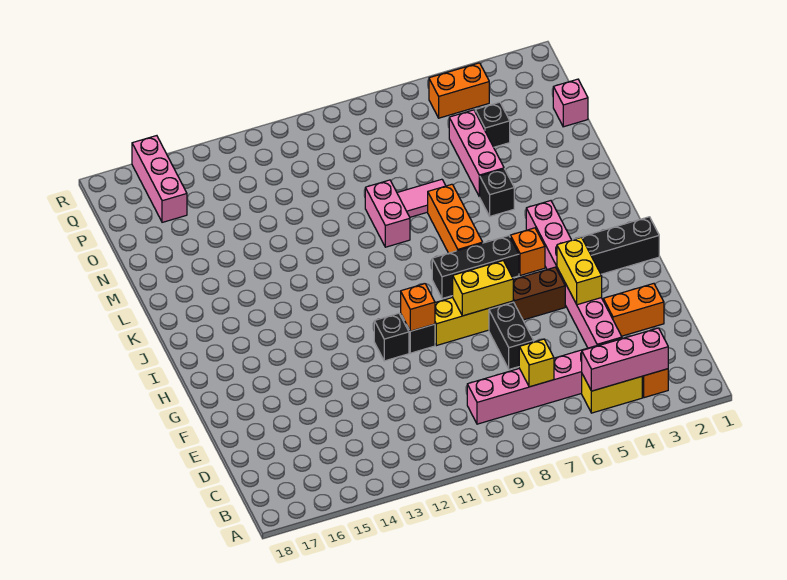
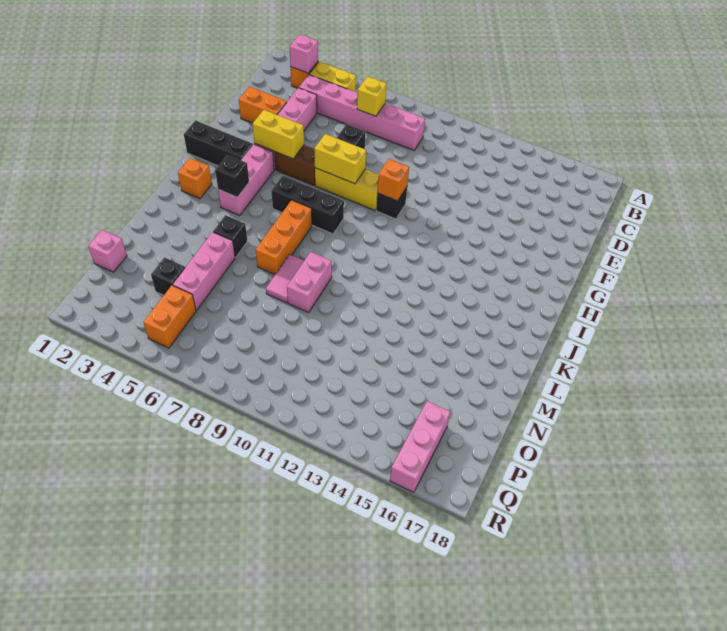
pink 1x3 brick [582,328,668,391] -> pink 1x1 brick [290,34,318,73]
yellow 1x2 brick [557,237,602,305] -> yellow 1x2 brick turned to [253,110,304,159]
black 1x1 brick [374,313,409,361] -> black 1x1 brick moved to [215,155,249,197]
orange 1x1 brick [510,228,545,275] -> orange 1x1 brick moved to [178,158,212,199]
pink 1x2 tile [397,179,446,217] -> pink 1x2 tile turned to [266,255,304,303]
orange 1x2 brick [429,63,489,118] -> orange 1x2 brick turned to [144,285,196,348]

